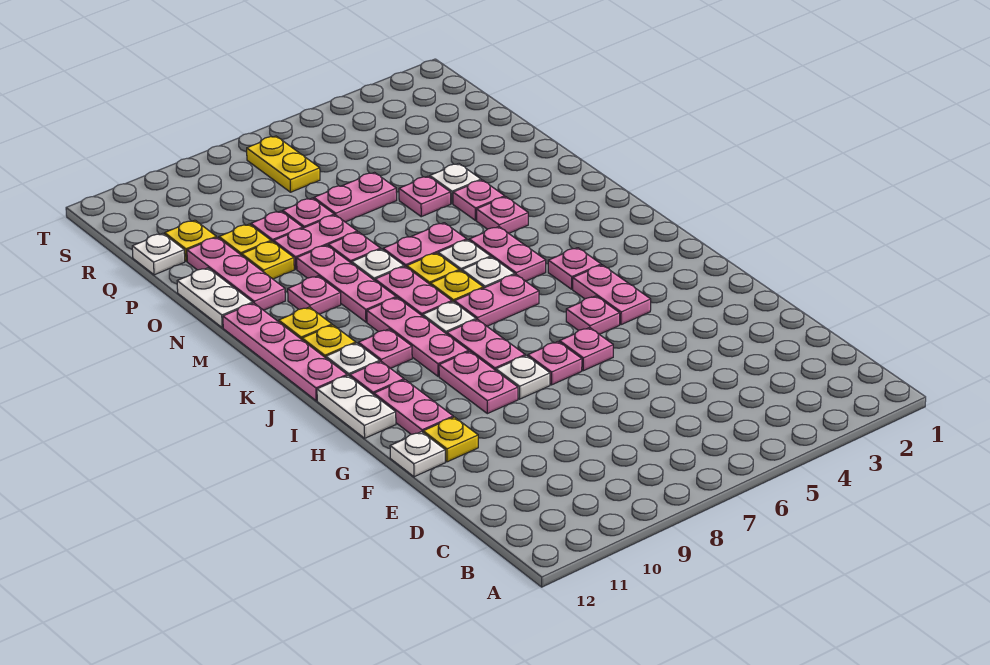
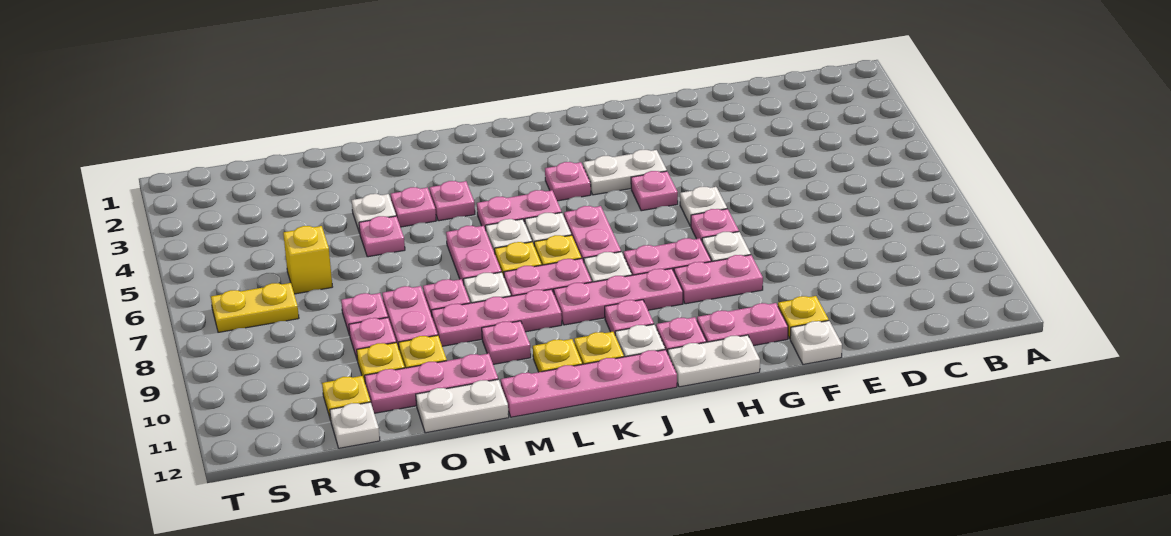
pink 1x1 plate [560,328,613,371] -> white 1x1 plate [680,187,727,226]
pink 1x2 plate [573,265,651,325] -> white 1x2 plate [583,150,667,195]
pink 1x2 plate [314,173,397,222] -> none
none -> yellow 1x1 brick [283,226,332,294]

